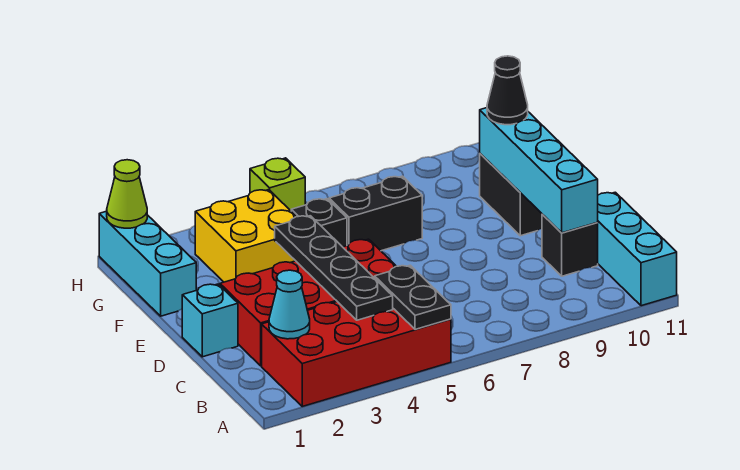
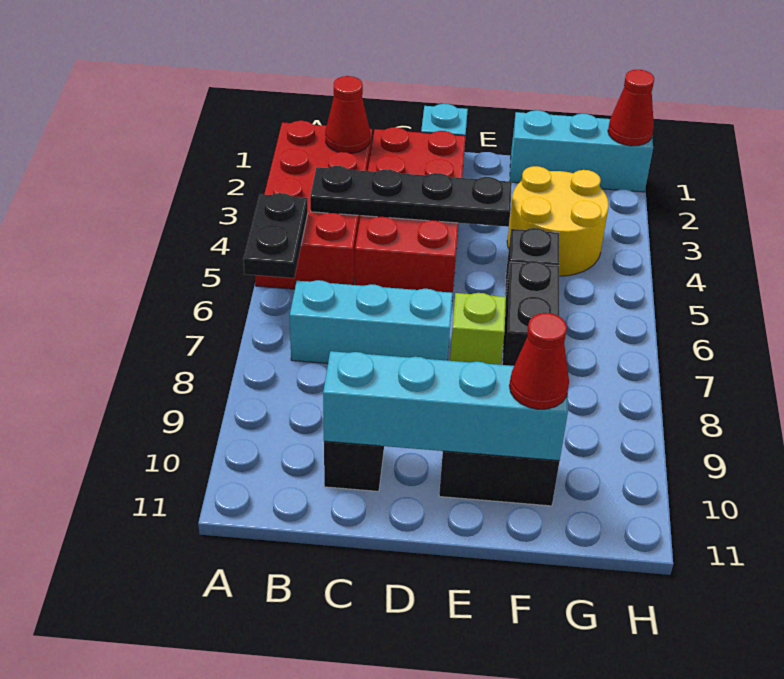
black 1x2 plate [375,265,451,329] -> black 1x2 plate turned to [243,193,308,278]
cyan 1x3 brick [597,192,677,306] -> cyan 1x3 brick moved to [290,280,453,363]
cyan 1x1 cone [269,270,310,339] -> red 1x1 cone [325,76,370,153]
yellow 2x2 brick [195,190,296,282] -> yellow 2x2 round brick [507,166,609,276]
black 1x1 cone [487,56,528,125] -> red 1x1 cone [509,313,569,409]
lime 1x1 cone [107,160,147,228] -> red 1x1 cone [608,70,654,146]
lime 1x1 brick [250,158,305,211] -> lime 1x1 brick moved to [450,293,506,365]

